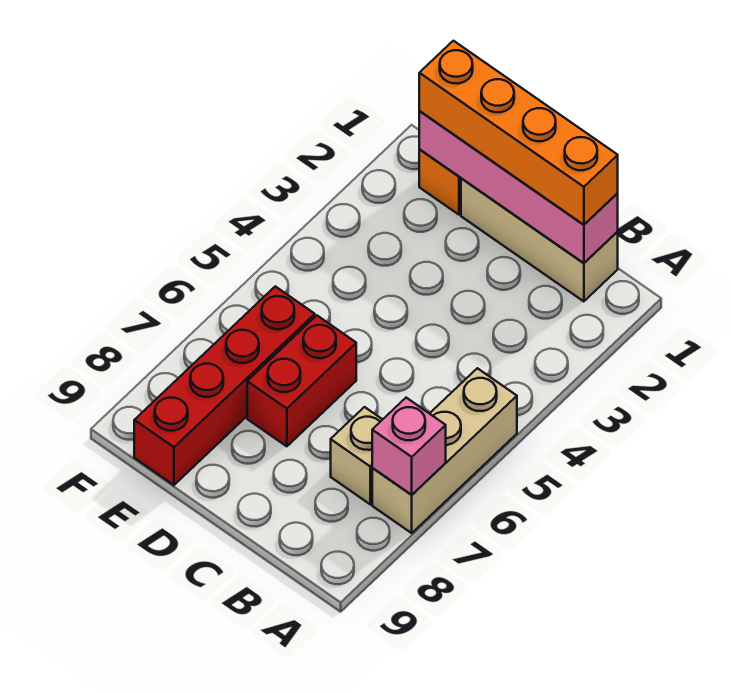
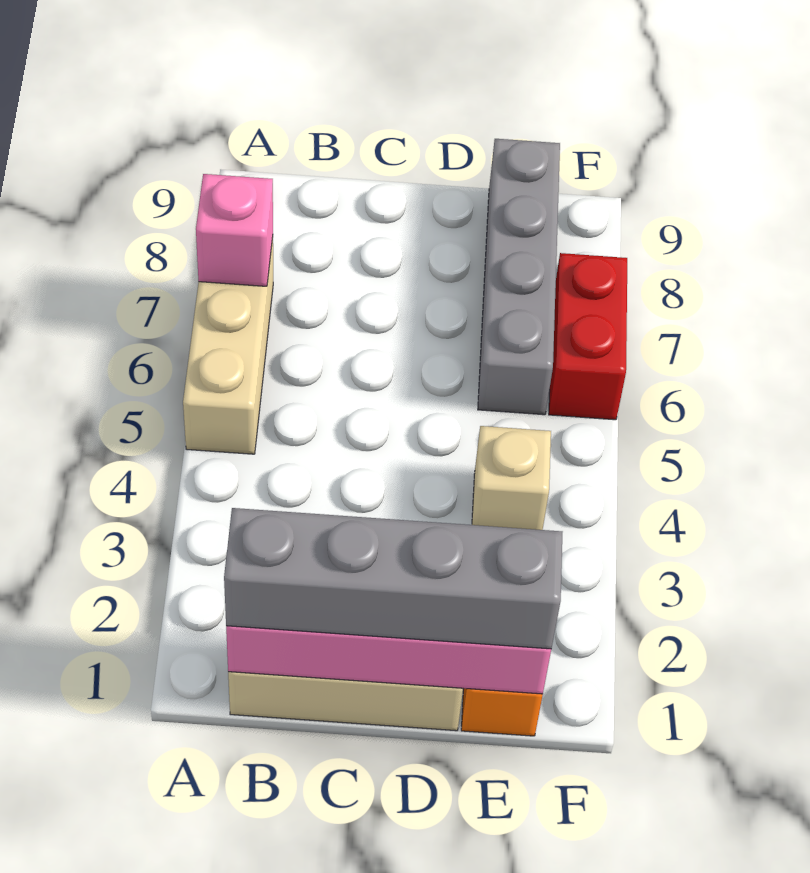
orange 1x4 brick [419,41,618,225] -> grey 1x4 brick [224,508,562,649]
tan 1x1 brick [331,407,383,504] -> tan 1x1 brick moved to [472,426,551,530]
red 1x2 brick [247,315,356,446] -> red 1x2 brick moved to [549,253,627,420]
red 1x4 brick [134,286,315,485] -> grey 1x4 brick [478,139,560,415]

